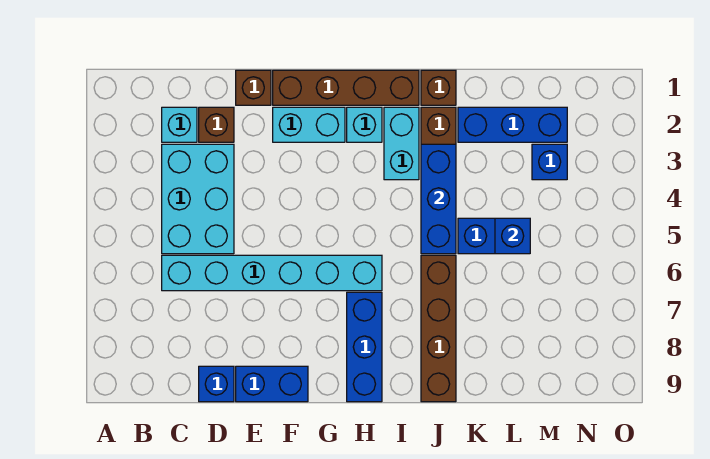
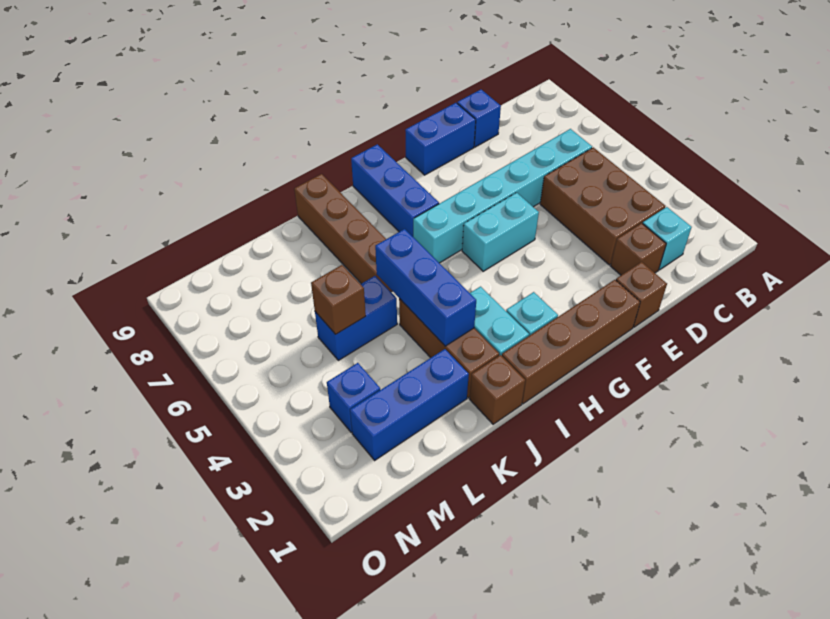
cyan 2x3 brick [162,144,234,254] -> brown 2x3 brick [540,147,665,265]
cyan 1x2 brick [273,107,345,142] -> cyan 1x2 brick moved to [462,193,539,271]
blue 1x1 brick [495,218,530,254] -> brown 1x1 brick [311,265,366,334]

